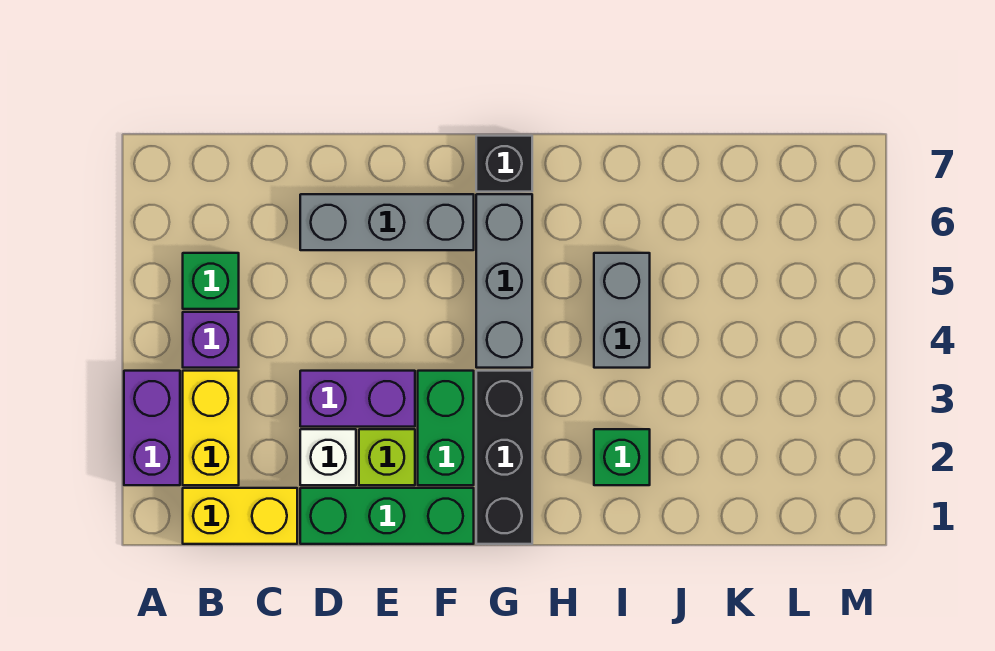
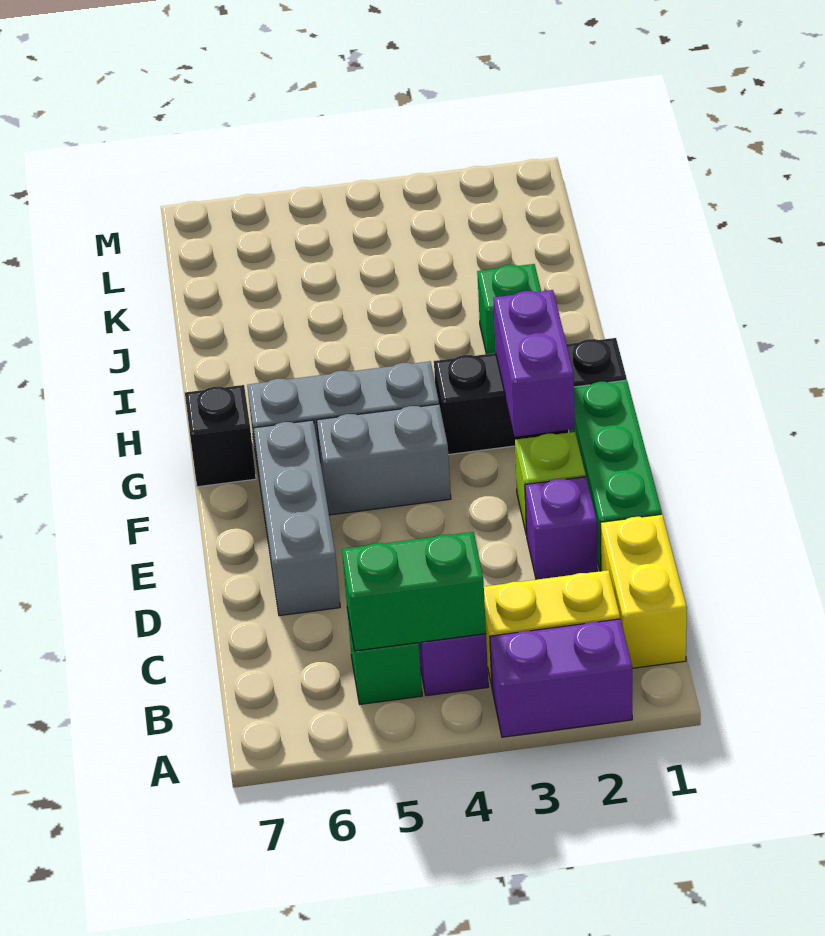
white 1x1 brick [300,429,356,485] -> purple 1x1 brick [525,477,597,580]
purple 1x2 brick [300,371,415,427] -> purple 1x2 brick moved to [493,290,575,437]
green 1x2 brick [418,371,474,485] -> green 1x2 brick moved to [342,532,486,651]
grey 1x2 brick [594,253,650,368] -> grey 1x2 brick moved to [317,404,451,515]

